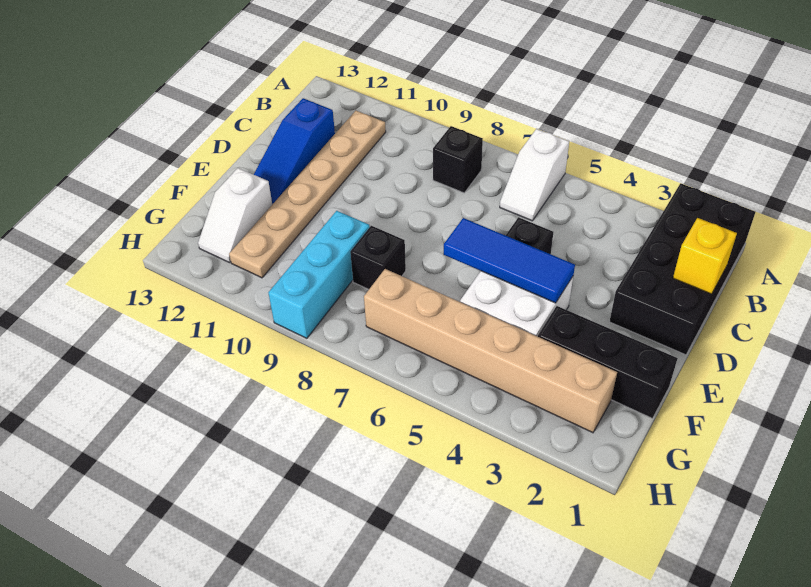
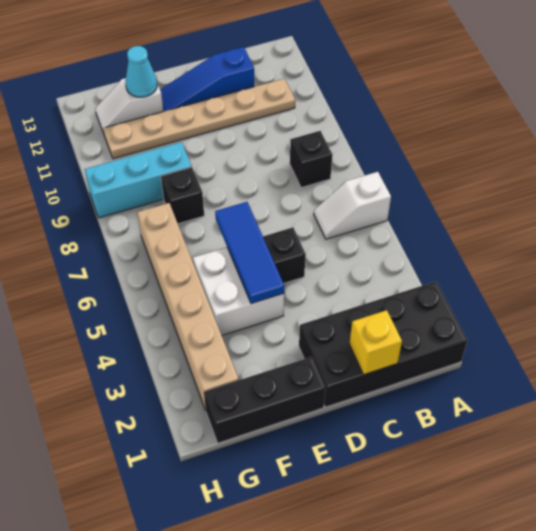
black 1x3 brick [538,306,678,418] -> black 1x3 brick turned to [204,357,325,443]
none -> cyan 1x1 cone [125,46,157,97]

